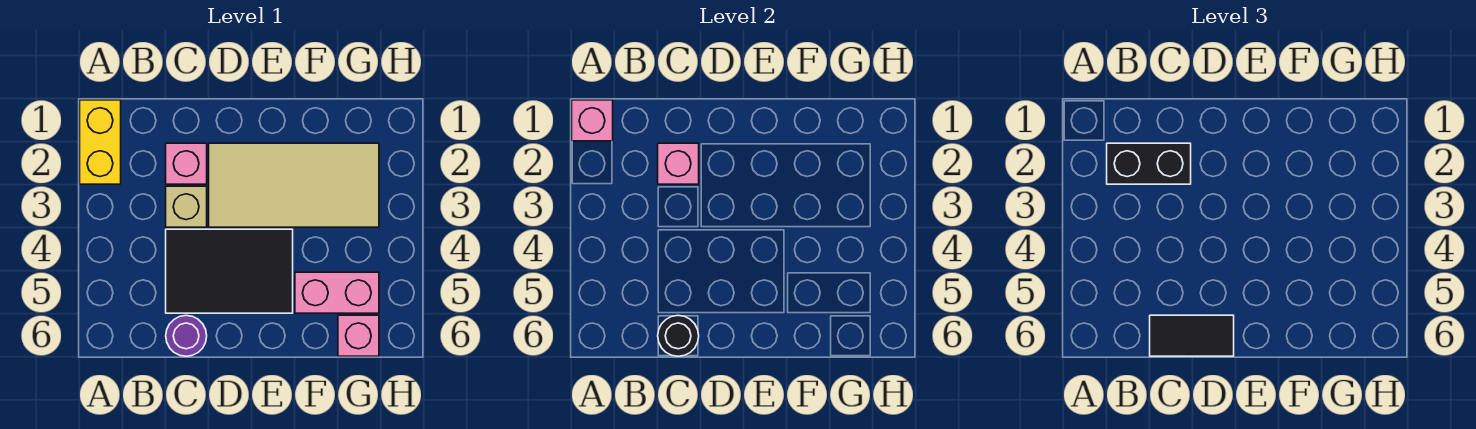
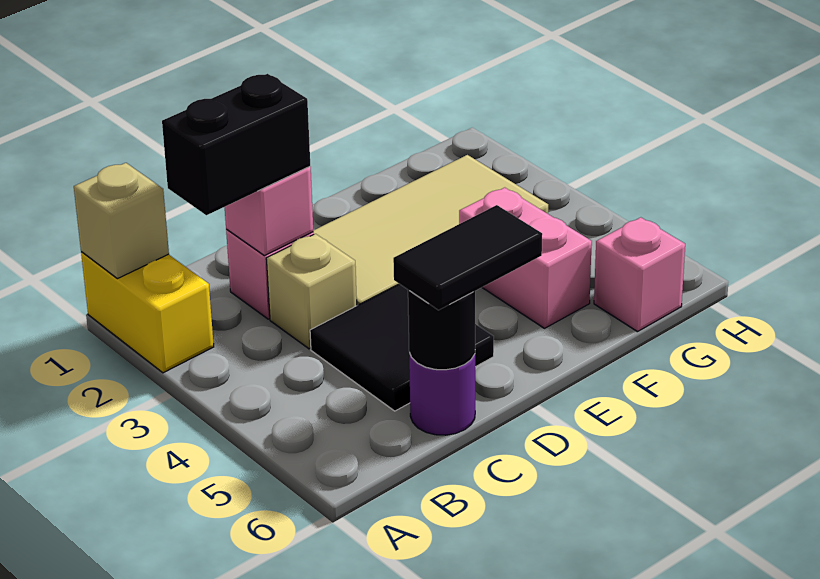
pink 1x1 brick [572,100,613,141] -> tan 1x1 brick [74,163,169,279]
black 2x3 tile [166,229,293,313] -> black 2x2 tile [310,284,494,411]
pink 1x2 brick [295,272,379,313] -> pink 1x2 brick turned to [459,188,592,328]

